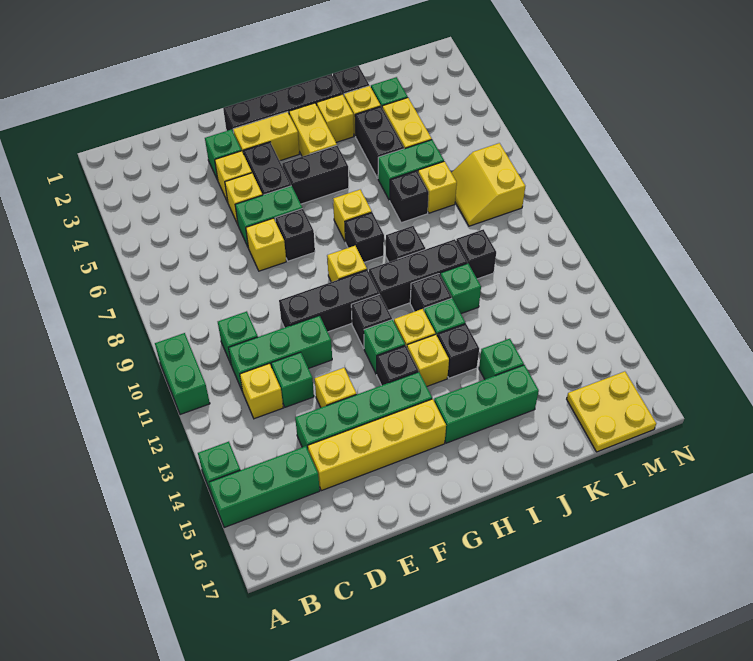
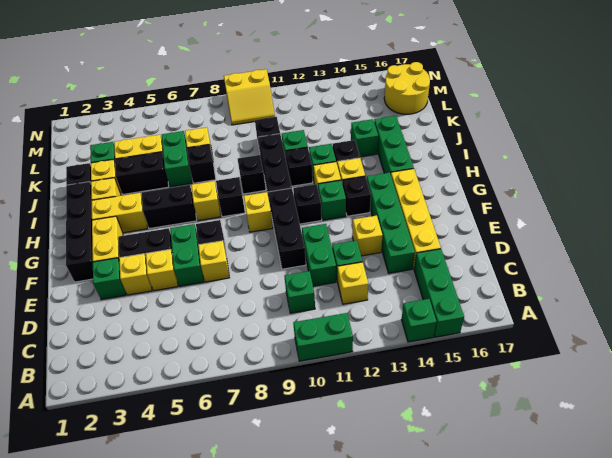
green 1x3 brick [229,316,332,392] -> green 1x2 brick [302,224,336,286]
black 1x2 brick [282,145,349,204] -> black 1x2 brick turned to [142,185,197,229]
yellow 2x2 slope [452,143,525,226] -> yellow 2x2 slope moved to [224,69,275,125]
yellow 2x2 plate [567,371,656,452] -> yellow 2x2 round brick [384,62,430,114]

